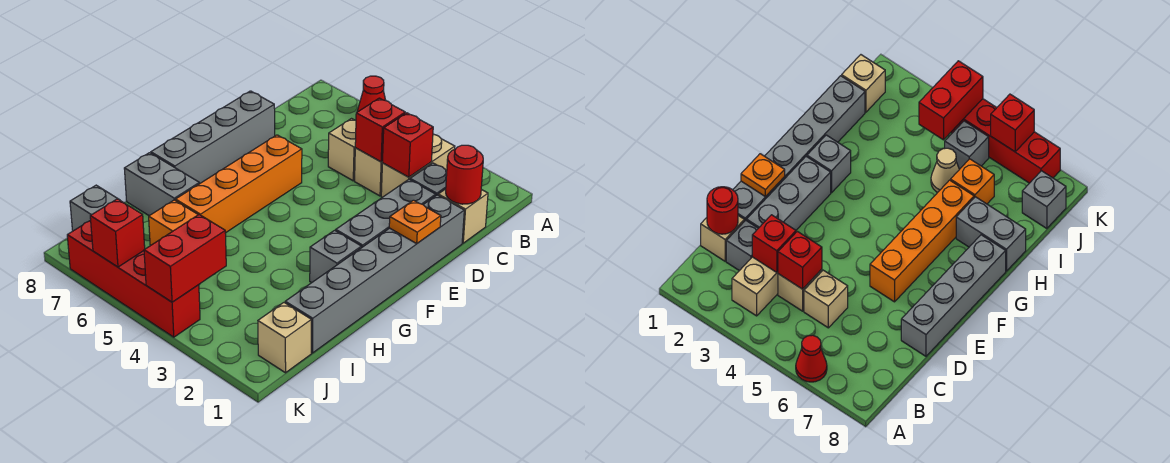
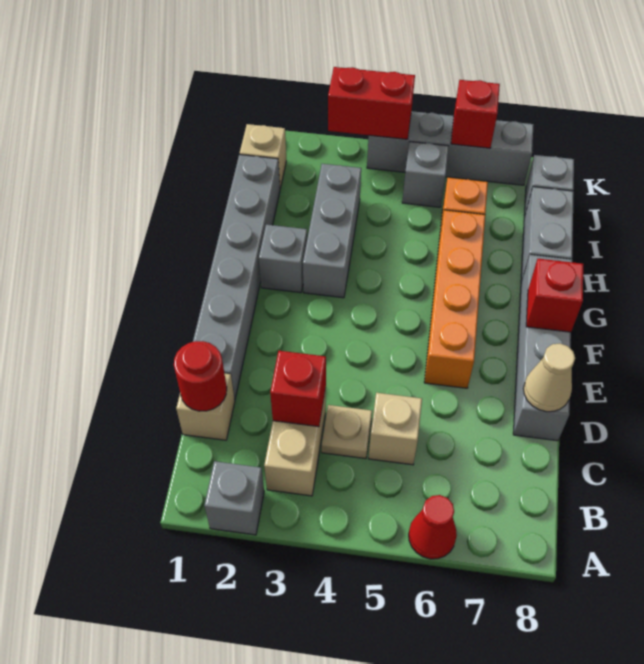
grey 1x1 brick [410,163,447,195] -> grey 1x1 brick moved to [204,461,264,535]
tan 1x1 brick [355,148,383,196] -> tan 1x1 plate [322,405,372,459]
red 1x1 brick [355,98,405,162] -> red 1x1 brick moved to [526,259,583,332]
grey 1x3 brick [336,179,436,248] -> grey 1x3 brick moved to [303,164,361,298]
orange 1x1 plate [389,200,441,243] -> none
grey 1x2 brick [124,153,199,216] -> grey 1x2 brick turned to [521,187,574,283]
tan 1x1 cone [931,148,959,192] -> tan 1x1 cone moved to [523,343,575,412]
red 1x2 brick [144,215,226,302] -> red 1x2 brick turned to [328,67,415,139]
red 1x4 brick [67,220,200,337] -> grey 1x4 brick [367,111,534,185]

